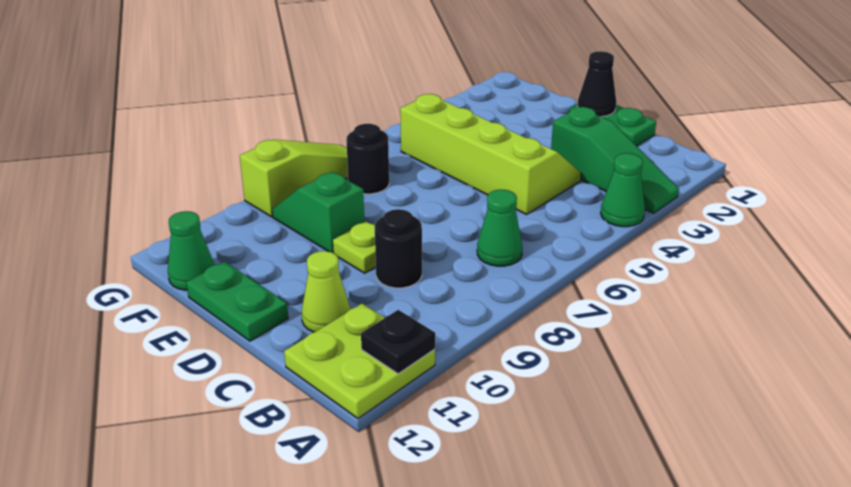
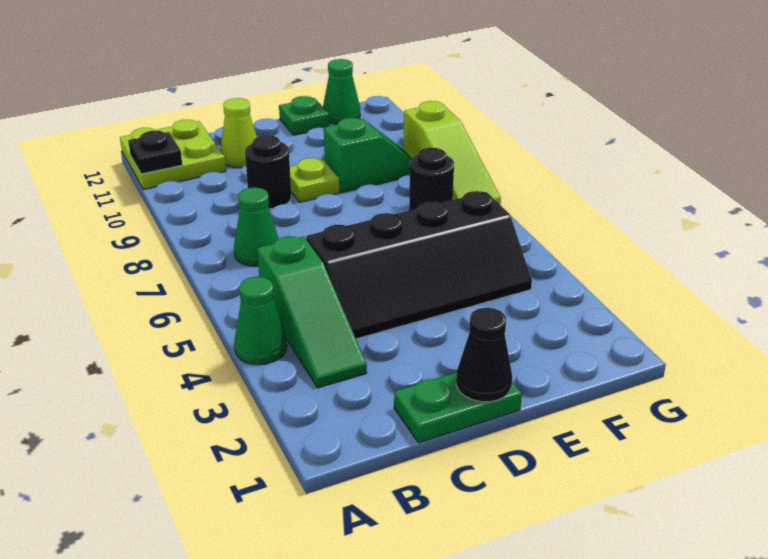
green 1x3 slope [551,107,679,213] -> green 1x3 slope turned to [257,236,367,388]
lime 2x4 slope [400,94,581,214] -> black 2x4 slope [306,191,532,339]
green 1x2 plate [186,262,288,341] -> green 1x1 plate [279,96,329,135]

